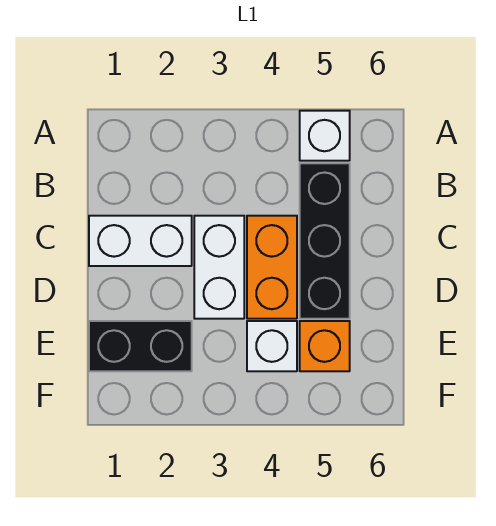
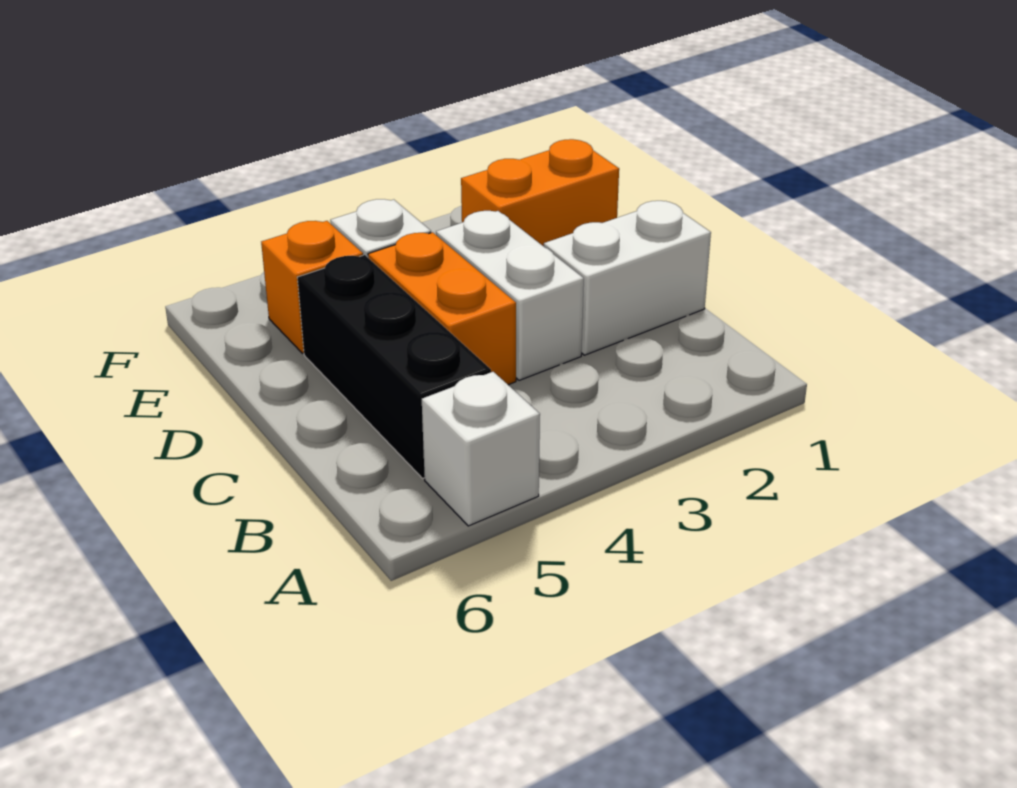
black 1x2 brick [89,321,192,371] -> orange 1x2 brick [461,139,619,246]

